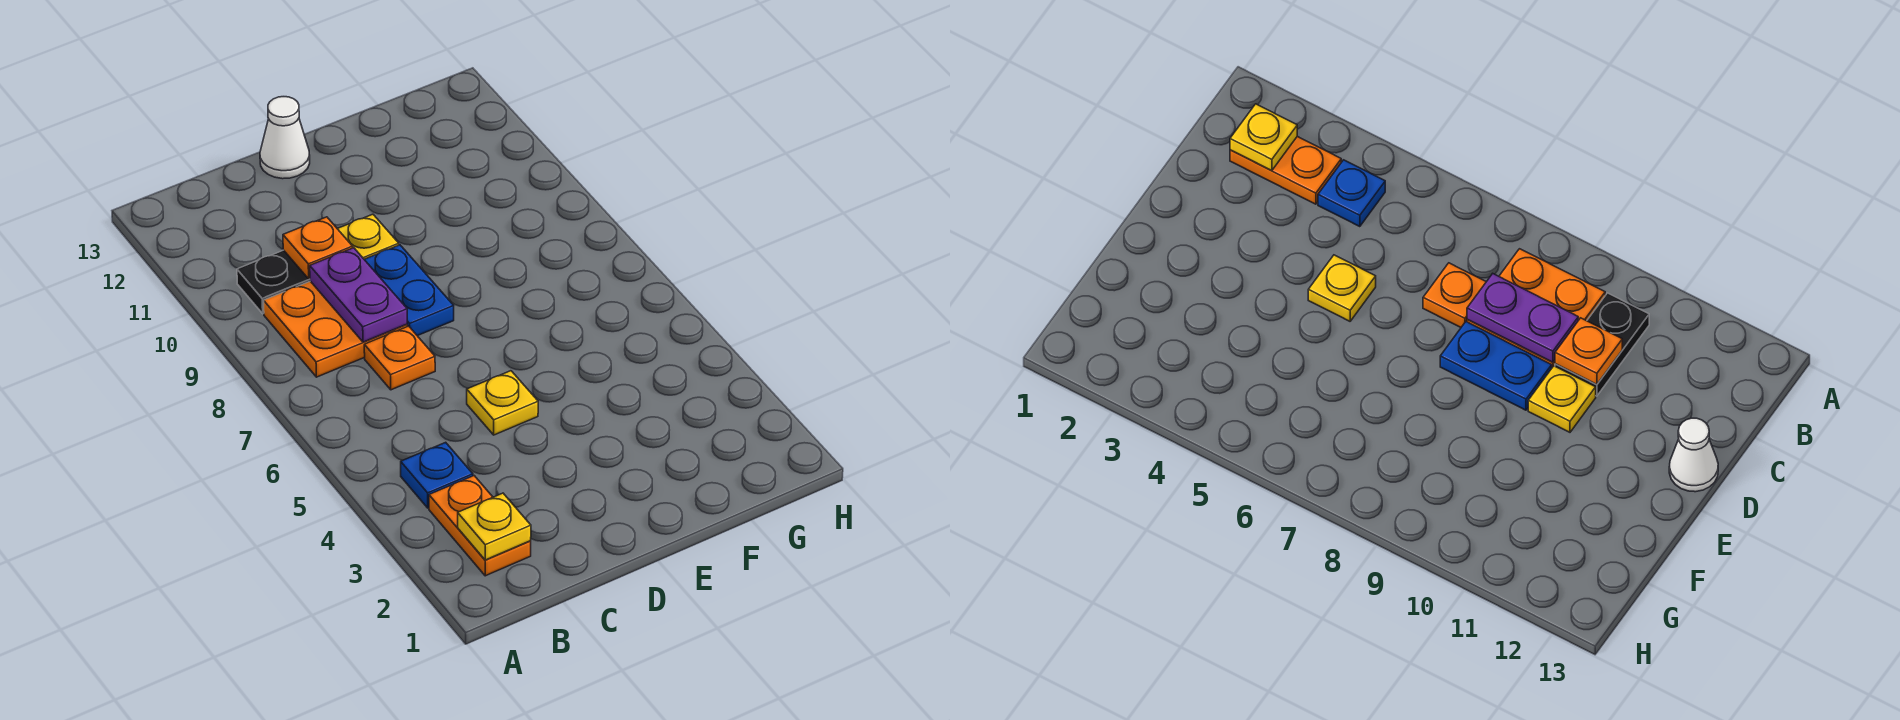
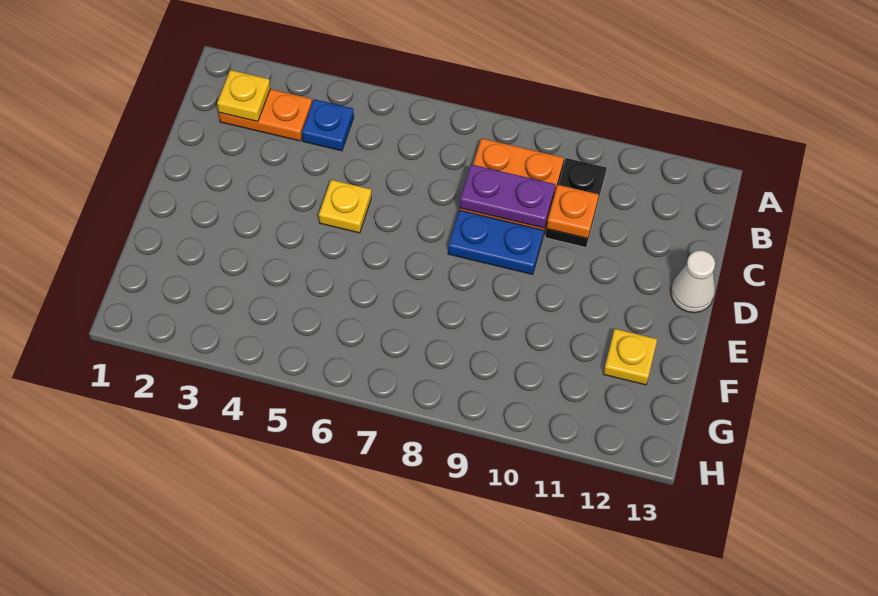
orange 1x1 plate [364,326,435,390] -> none
yellow 1x1 plate [337,214,399,259] -> yellow 1x1 plate moved to [603,329,657,385]

